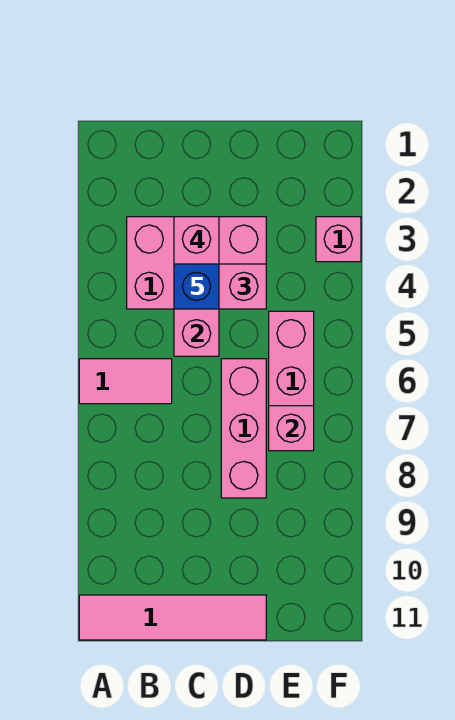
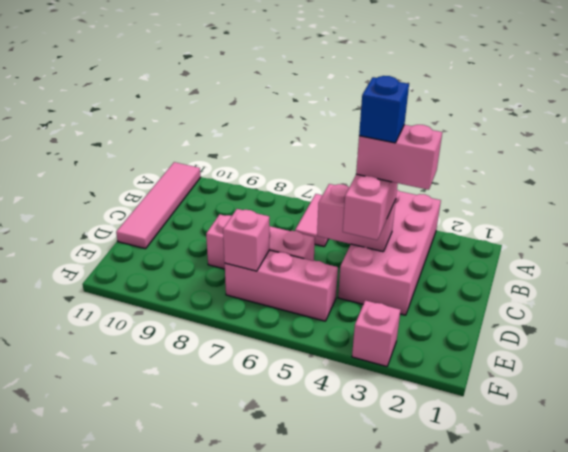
pink 2x3 brick [127,217,266,309] -> pink 2x4 brick [338,190,441,315]

